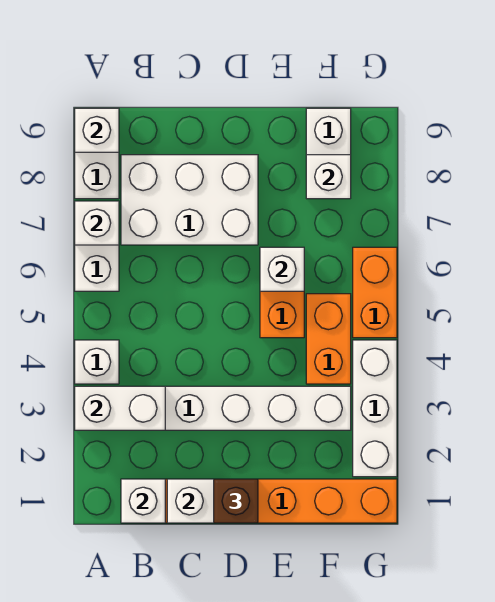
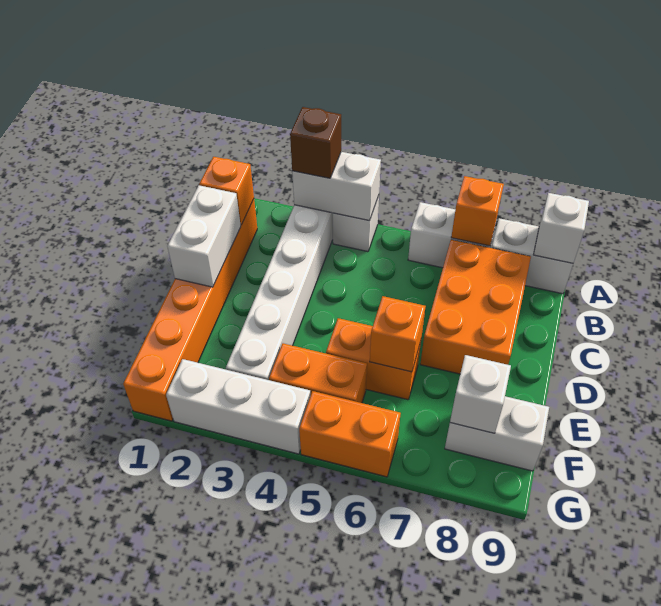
white 1x2 brick [75,386,165,430] -> white 1x2 brick turned to [292,152,381,221]
white 1x1 brick [75,201,119,245] -> orange 1x1 brick [451,176,504,246]
white 1x1 brick [121,479,165,523] -> orange 1x1 brick [199,157,254,225]
white 2x3 brick [121,155,258,245] -> orange 2x3 brick [420,240,531,374]
brown 1x1 brick [214,479,258,523] -> brown 1x1 brick moved to [290,107,341,178]
white 1x1 brick [260,247,304,291] -> orange 1x1 brick [370,296,426,372]

